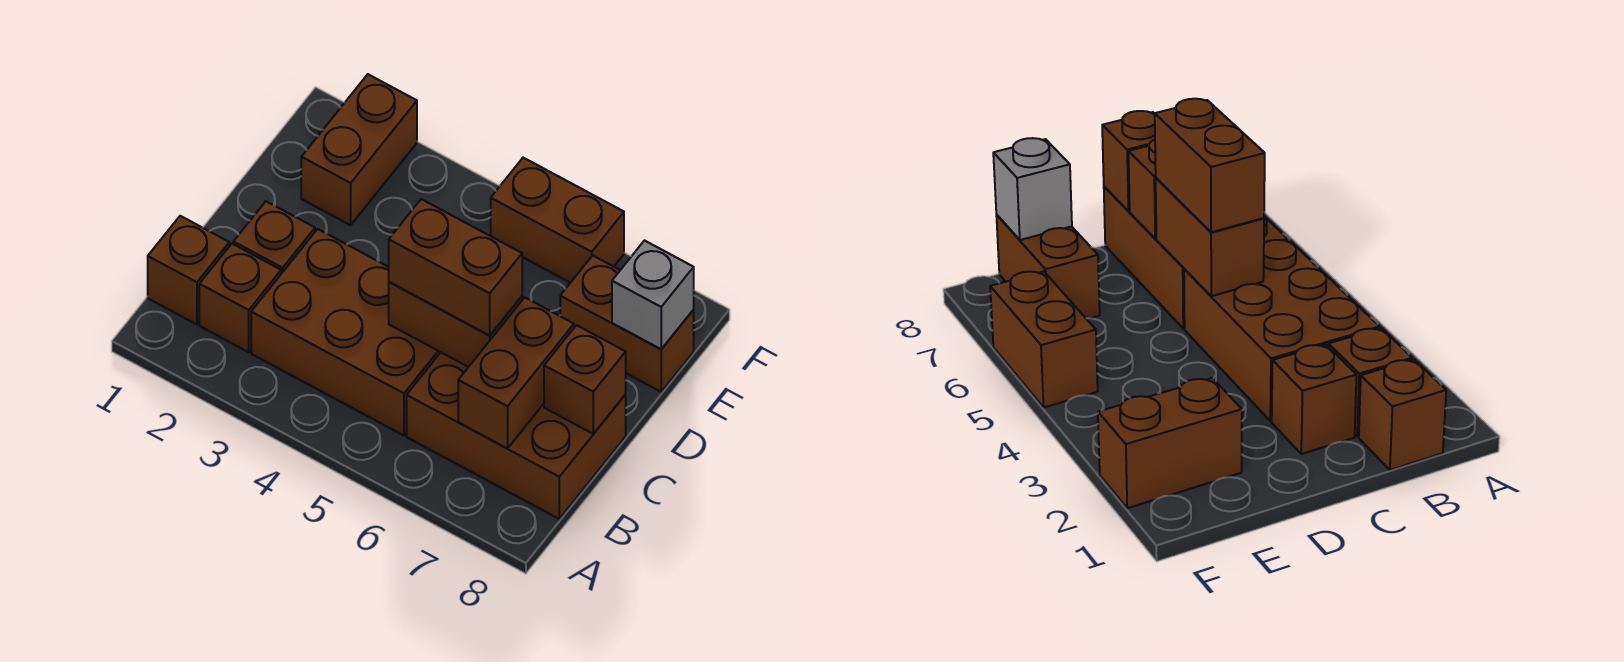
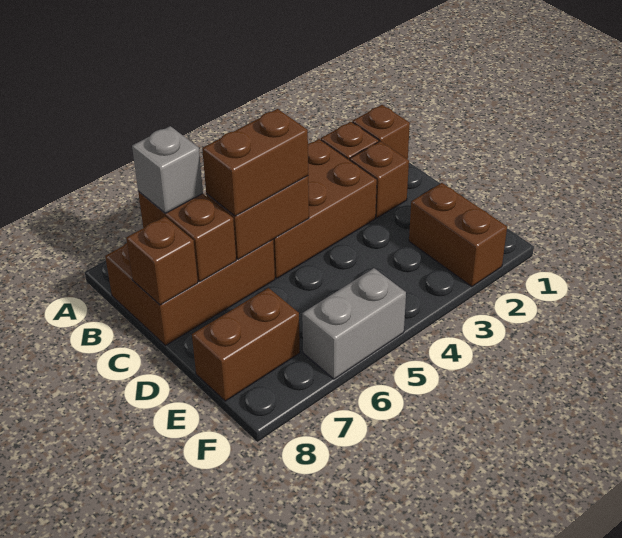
grey 1x1 brick [612,241,694,349] -> grey 1x1 brick moved to [132,126,203,213]
brown 1x2 brick [491,158,624,283] -> grey 1x2 brick [302,268,406,379]

